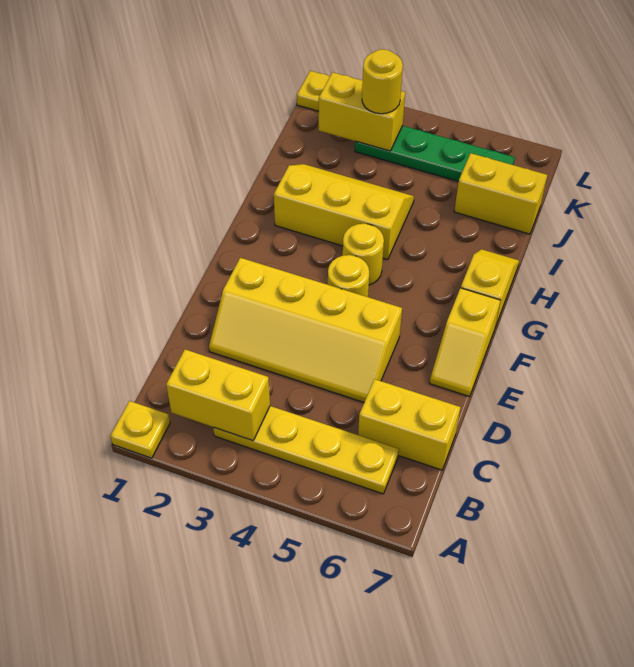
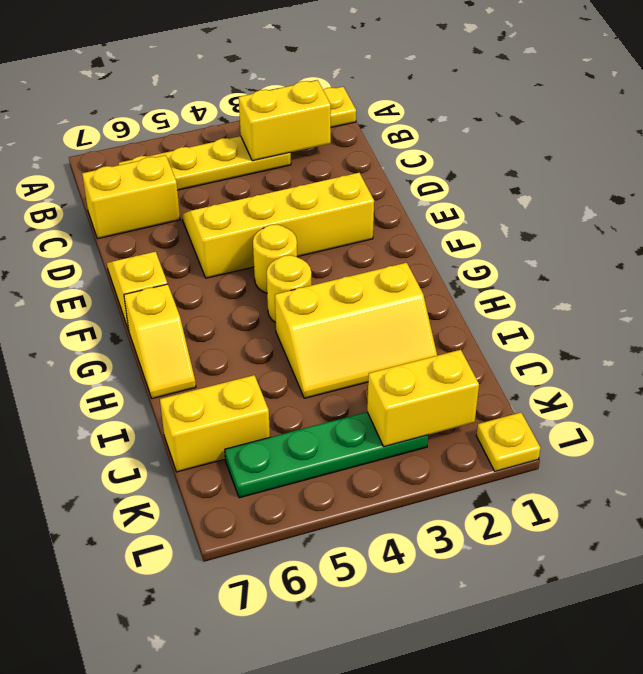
yellow 1x1 round brick [362,49,403,114] -> none

